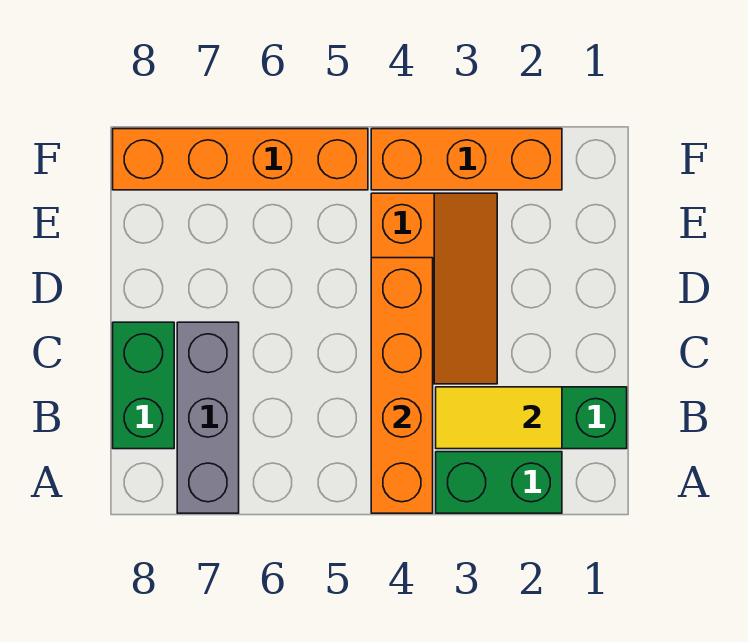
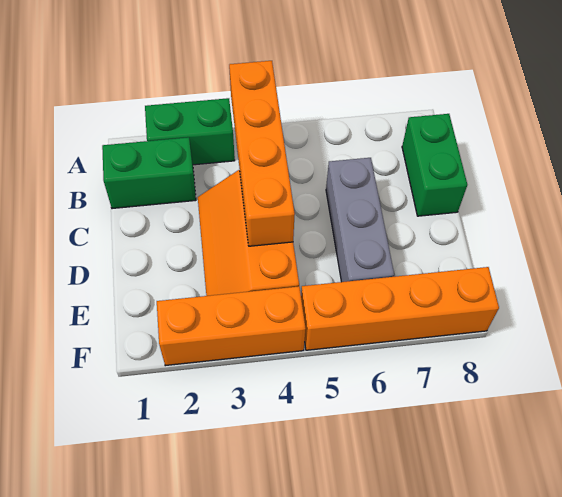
grey 1x3 brick [177,322,239,513] -> grey 1x3 brick moved to [326,158,394,282]
yellow 1x2 tile [436,387,562,449] -> none

